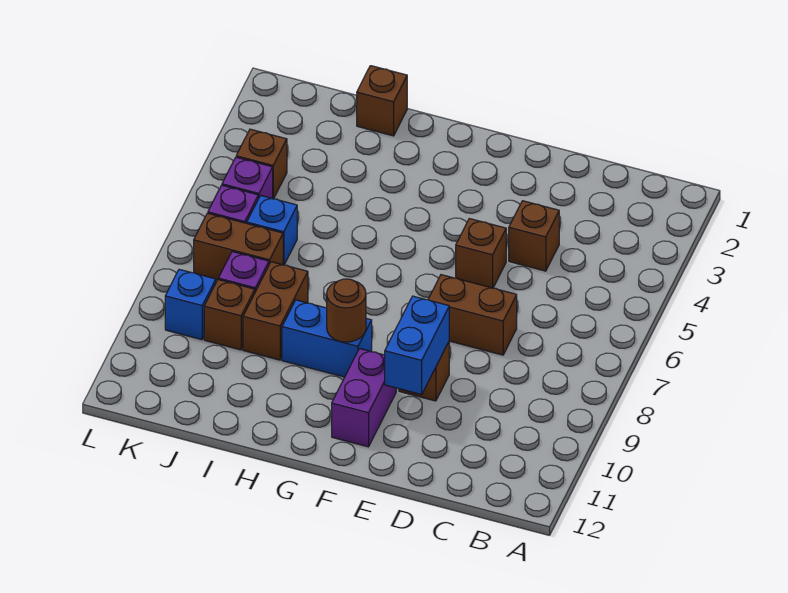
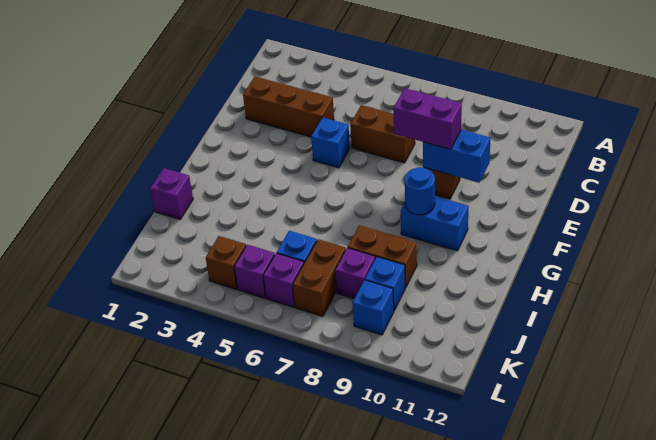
brown 1x1 brick [509,201,559,271] -> brown 1x3 brick [243,77,334,137]
brown 1x2 brick [428,275,517,355] -> brown 1x2 brick turned to [350,105,415,163]
brown 1x1 brick [456,219,506,288] -> blue 1x1 brick [311,118,350,168]
purple 1x2 brick [332,349,396,447] -> purple 1x2 brick moved to [393,88,462,149]
blue 1x2 brick [282,300,372,377] -> blue 1x2 brick turned to [401,196,469,251]
brown 1x1 round brick [327,279,366,342] -> blue 1x1 round brick [405,167,435,215]
brown 1x1 brick [357,66,407,136] -> purple 1x1 brick [150,168,193,219]
brown 1x1 brick [204,280,255,350] -> blue 1x1 brick [365,257,405,310]

